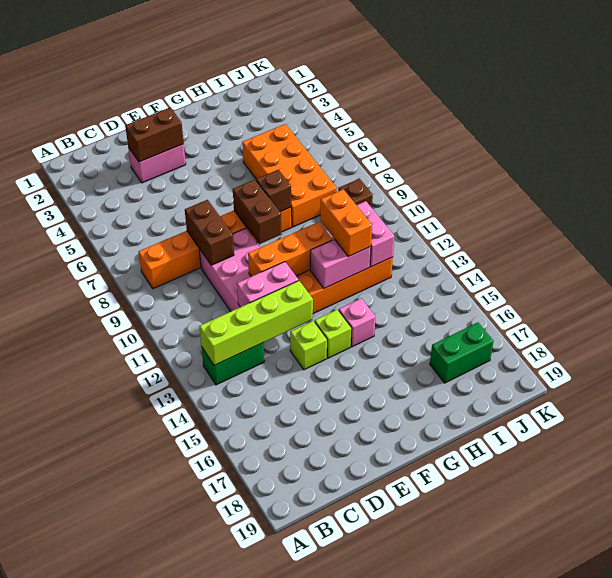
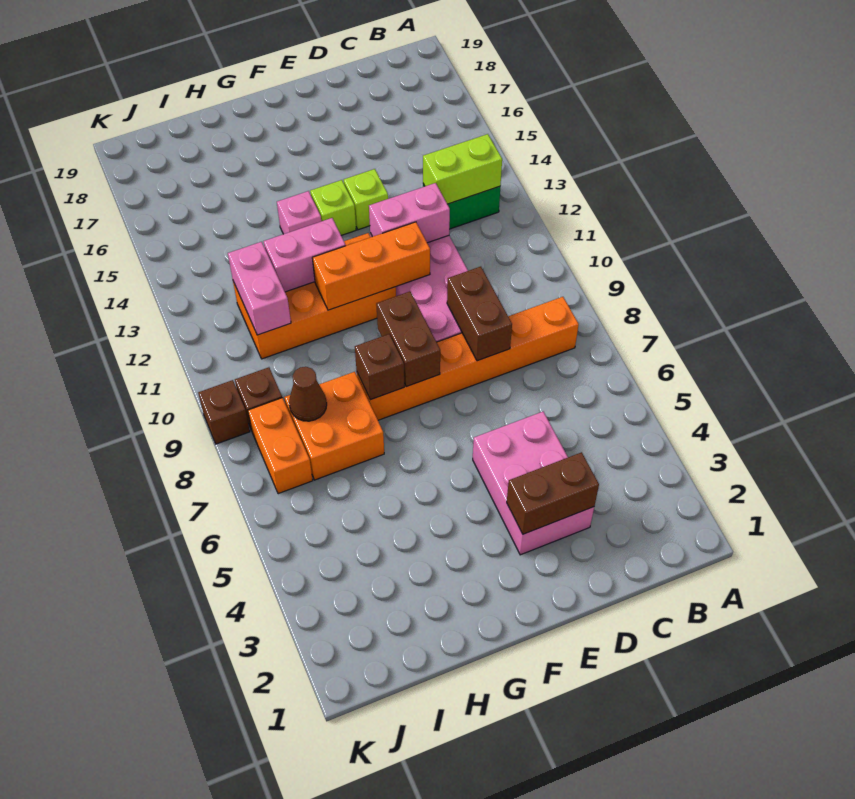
lime 1x4 brick [199,281,313,365] -> lime 1x2 brick [423,134,502,204]
pink 1x2 brick [128,144,186,183] -> pink 2x3 brick [473,412,594,555]
orange 2x4 brick [242,124,337,227] -> orange 2x2 brick [284,372,384,480]
orange 1x2 brick [320,189,372,257] -> orange 1x2 brick moved to [248,398,313,494]
none -> brown 1x1 cone [289,367,327,421]
green 1x2 brick [430,323,494,383] -> none
none -> brown 1x1 brick [198,380,250,444]

